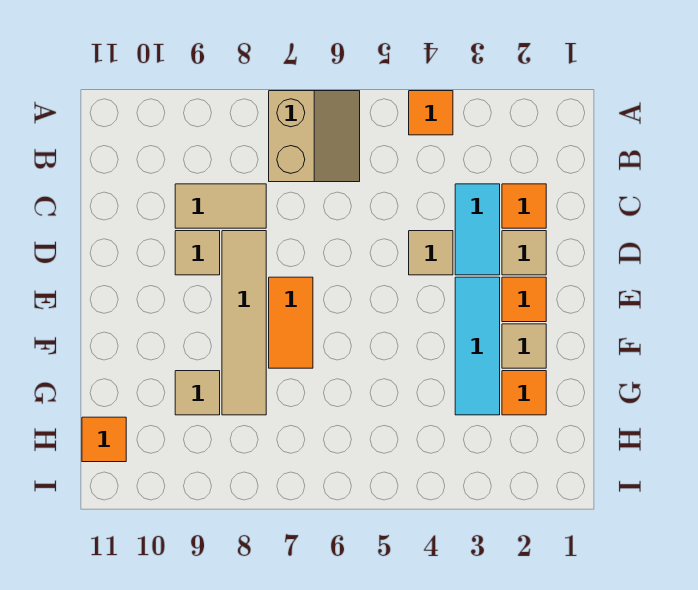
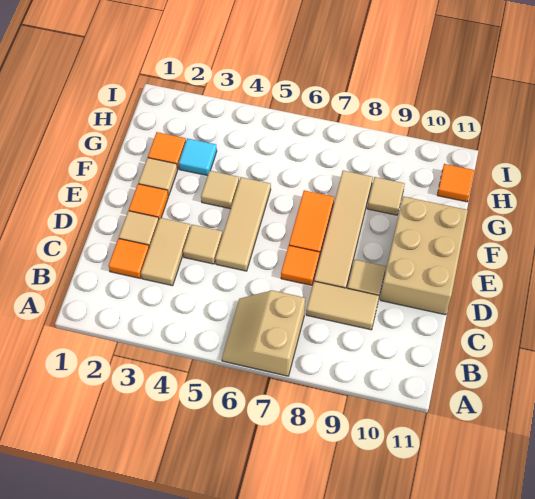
orange 1x1 tile [409,91,453,135] -> orange 1x1 tile moved to [281,245,320,285]
cyan 1x2 tile [455,184,500,275] -> tan 1x2 tile [141,218,191,286]
none -> tan 1x3 tile [215,177,271,271]
none -> tan 2x3 brick [380,196,468,315]
cyan 1x3 tile [455,277,500,415] -> cyan 1x1 tile [179,138,217,176]
none -> tan 1x1 tile [201,171,239,209]

